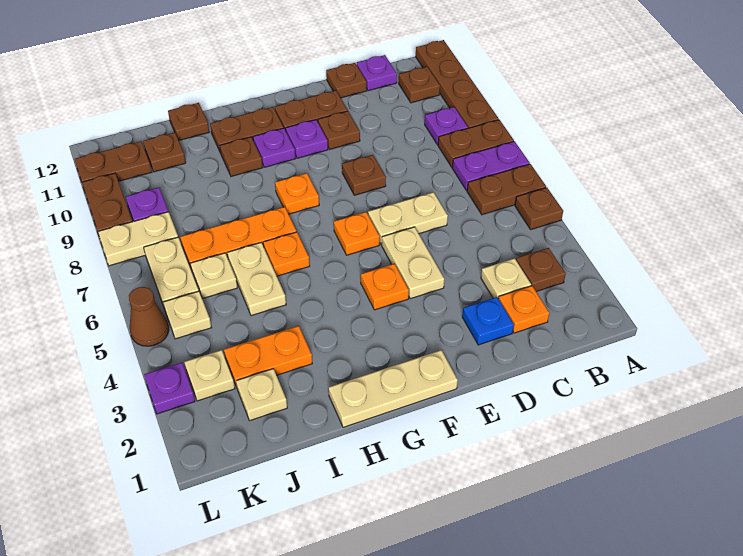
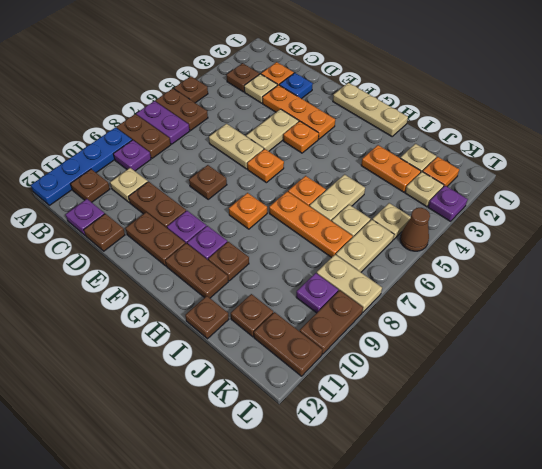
brown 1x4 plate [416,40,499,128] -> blue 1x4 plate [31,128,132,205]
none -> tan 1x1 plate [110,168,148,202]
none -> orange 1x3 plate [263,85,335,139]
brown 1x1 plate [318,111,360,149] -> brown 1x2 plate [129,182,186,228]
none -> orange 1x1 plate [423,157,459,186]

